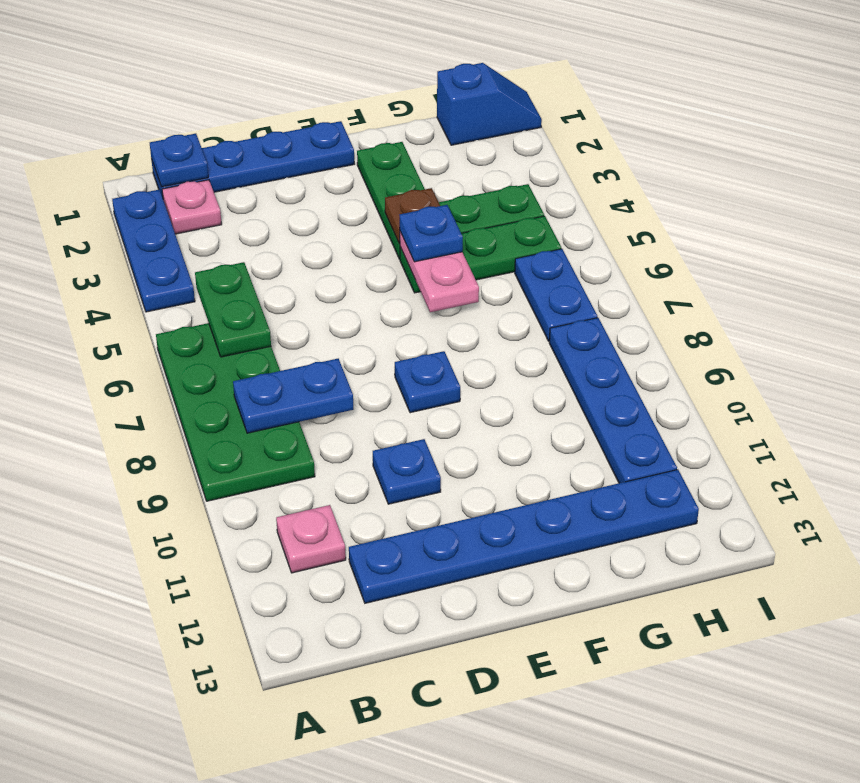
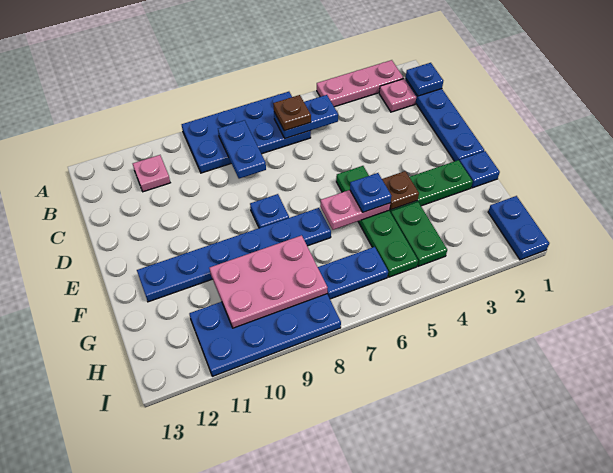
blue 1x3 plate [112,190,195,312] -> pink 1x3 plate [317,60,404,107]
green 2x4 plate [156,323,315,501] -> blue 2x4 plate [182,92,311,173]
green 1x2 plate [195,262,271,357] -> blue 1x2 plate [274,95,338,138]
none -> brown 1x1 plate [273,95,311,131]
blue 1x6 plate [349,470,699,603] -> blue 1x6 plate turned to [137,208,331,302]
blue 1x1 plate [373,439,441,504] -> blue 1x1 plate moved to [460,151,500,188]
green 1x3 plate [400,216,561,293] -> green 1x4 plate [336,166,418,277]
none -> pink 2x3 plate [210,235,328,328]
blue 1x2 slope [437,63,542,145] -> blue 1x2 plate [488,196,549,260]
blue 1x4 plate [549,318,677,483] -> blue 2x4 plate [189,294,341,376]

